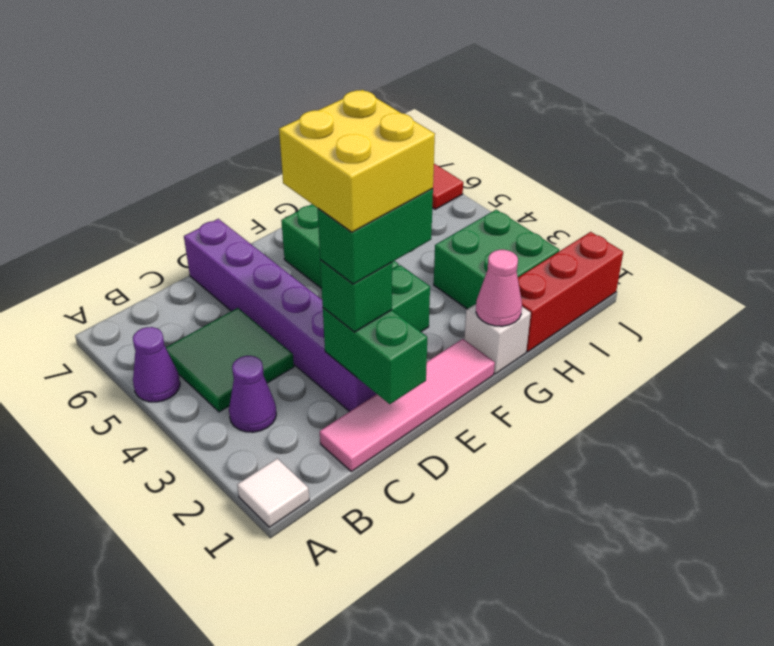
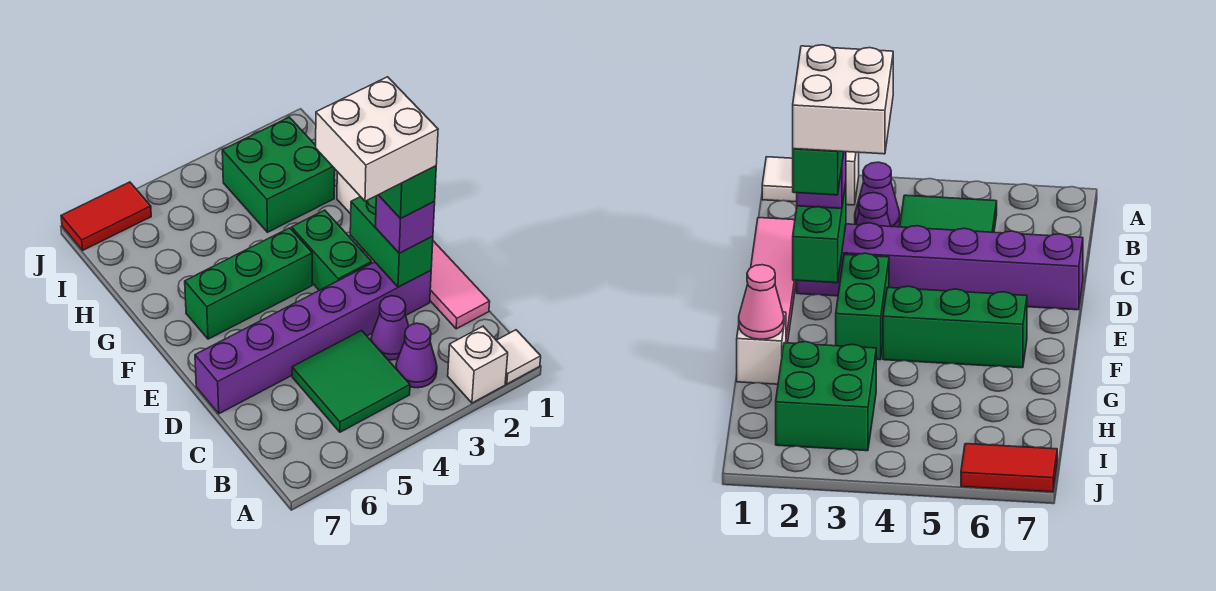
none -> white 1x1 brick [448,326,508,403]
purple 1x1 cone [133,327,180,402] -> purple 1x1 cone moved to [371,296,409,360]
green 1x2 brick [323,308,427,404] -> green 1x2 brick turned to [350,196,433,287]
green 1x1 brick [320,260,392,332] -> purple 1x1 brick [376,195,435,253]
yellow 2x2 brick [279,90,435,232] -> white 2x2 brick [316,77,438,201]
red 1x3 brick [518,232,623,352] -> none

